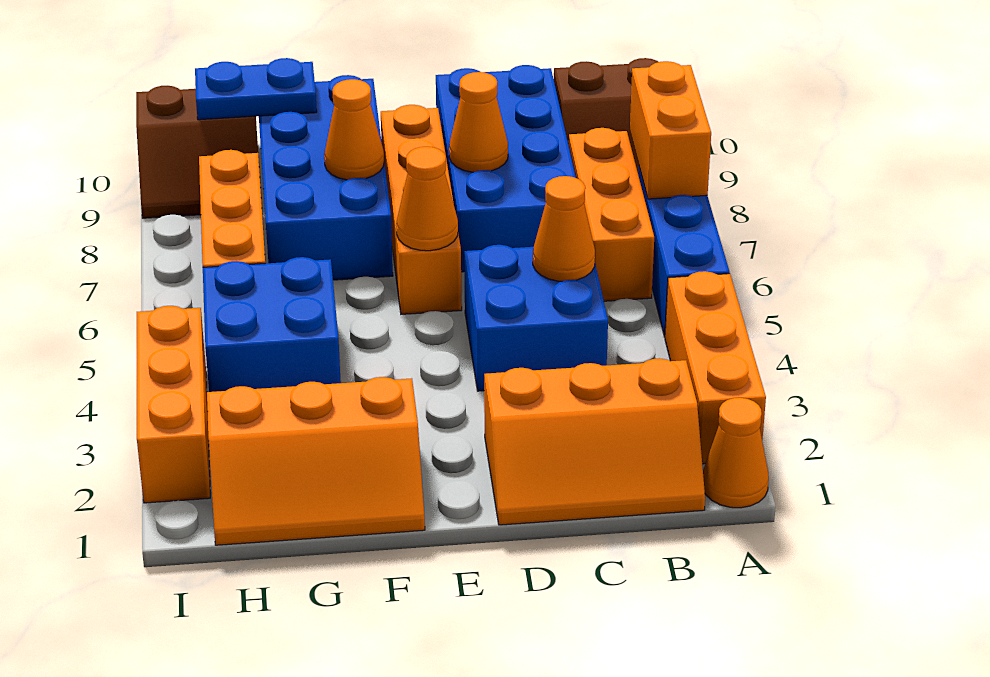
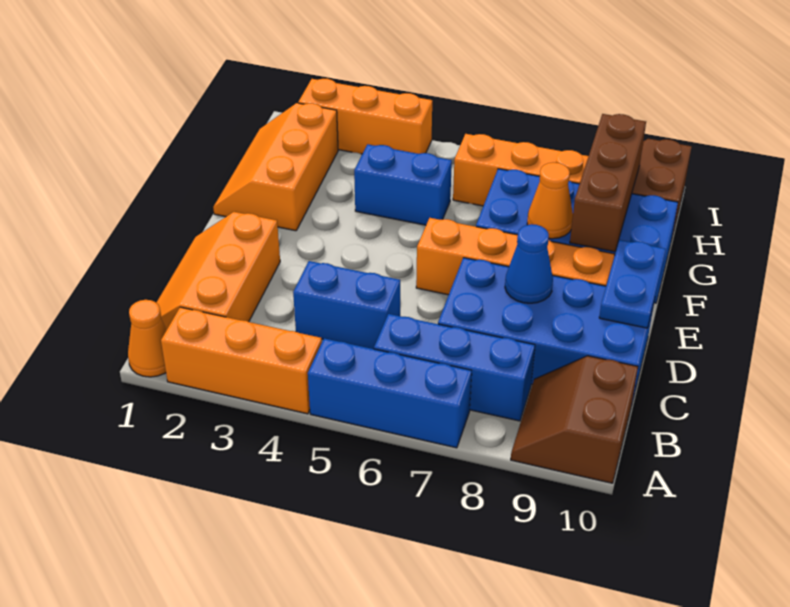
orange 1x2 brick [630,61,711,199] -> none
orange 1x3 brick [569,128,654,301] -> blue 1x3 brick [374,314,535,421]
blue 2x2 brick [464,245,608,391] -> blue 1x2 brick [293,261,400,349]
orange 1x1 cone [533,176,595,281] -> none
orange 1x1 cone [449,72,508,172] -> blue 1x1 cone [505,224,553,303]
orange 1x1 cone [396,147,458,251] -> none
none -> brown 1x3 brick [570,114,646,252]
blue 2x2 brick [203,257,341,392] -> blue 1x2 brick [354,144,452,225]
blue 1x2 plate [195,58,317,120] -> blue 1x2 plate moved to [599,240,666,328]

